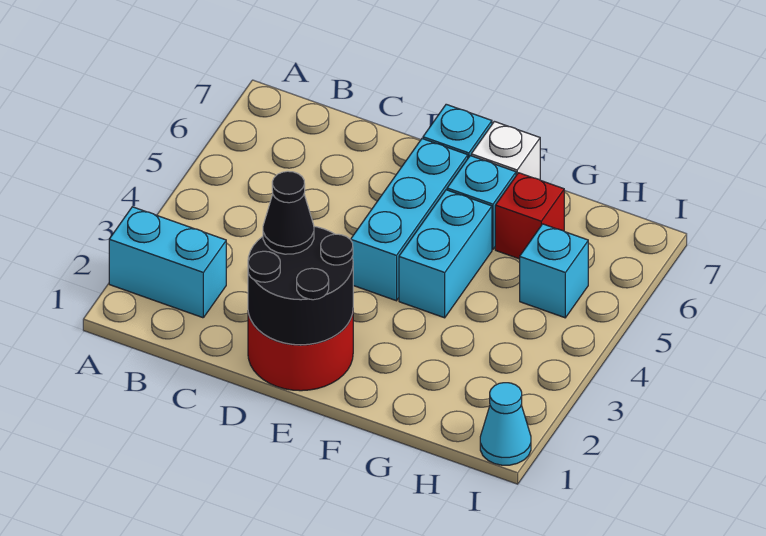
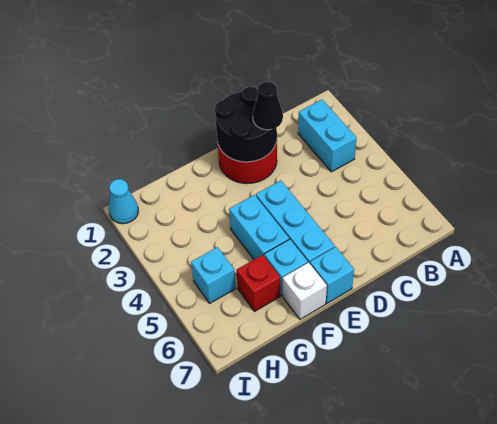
cyan 1x2 brick [109,207,226,318] -> cyan 1x2 brick turned to [298,100,356,172]

